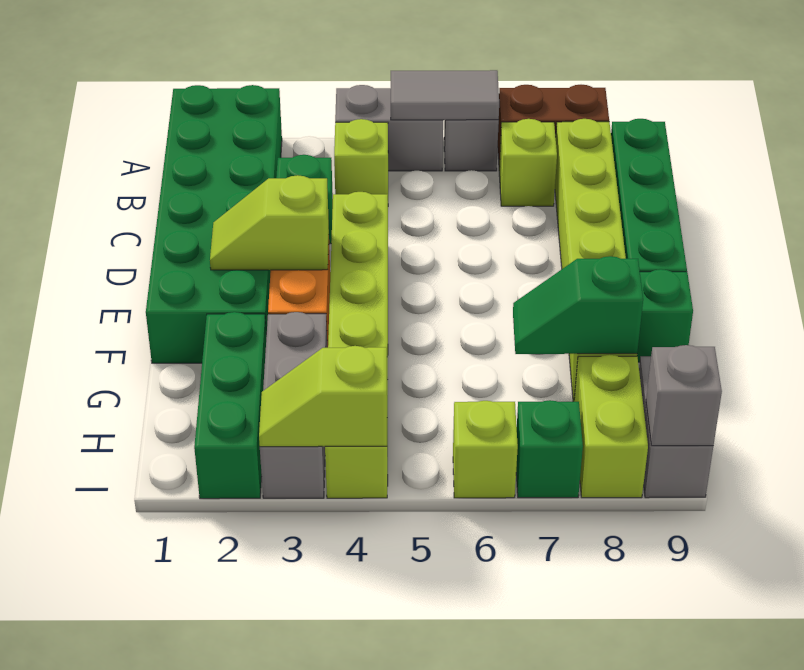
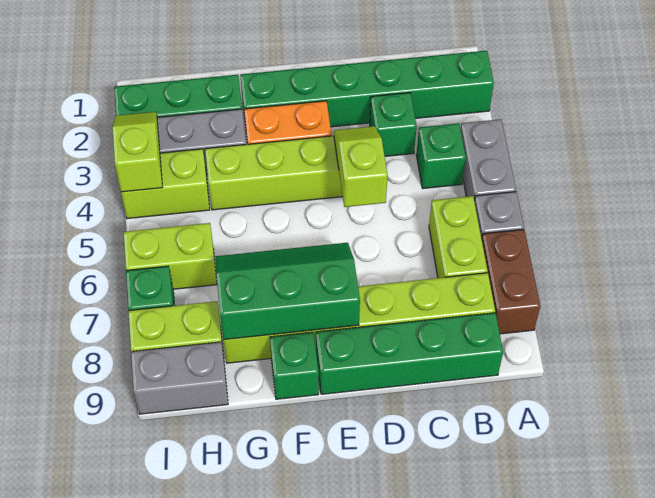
green 2x6 brick [146,85,282,363] -> green 1x6 brick [240,51,494,128]
grey 1x2 tile [391,70,499,120] -> none
lime 1x1 brick [334,119,388,195] -> green 1x1 brick [416,123,466,188]
lime 1x1 brick [499,119,557,206] -> lime 1x2 brick [429,196,488,278]
lime 1x2 slope [210,175,329,270] -> lime 1x2 slope moved to [334,126,388,207]
green 1x2 slope [513,256,643,354] -> green 2x3 slope [215,243,360,340]
lime 1x1 brick [453,401,518,498] -> lime 1x2 brick [123,223,217,289]
grey 1x1 brick [646,345,722,446] -> none

